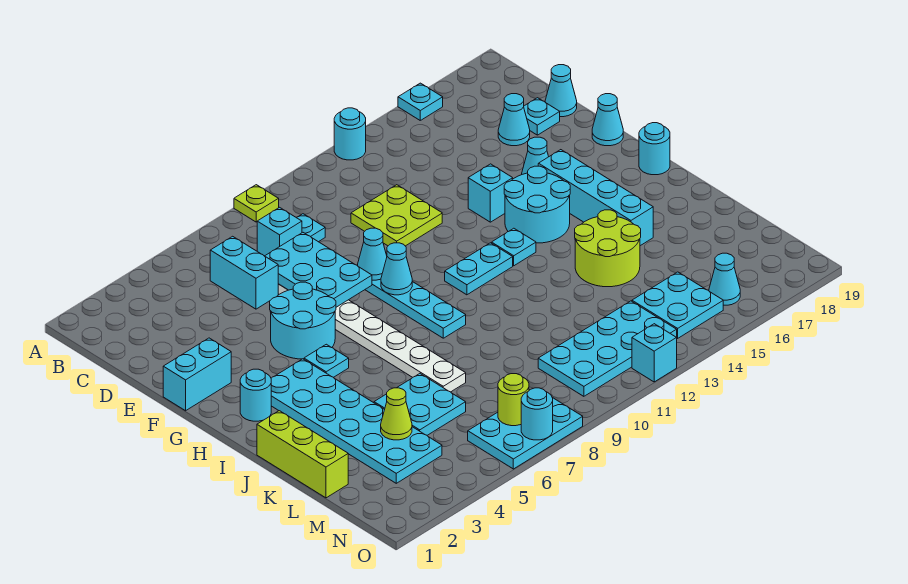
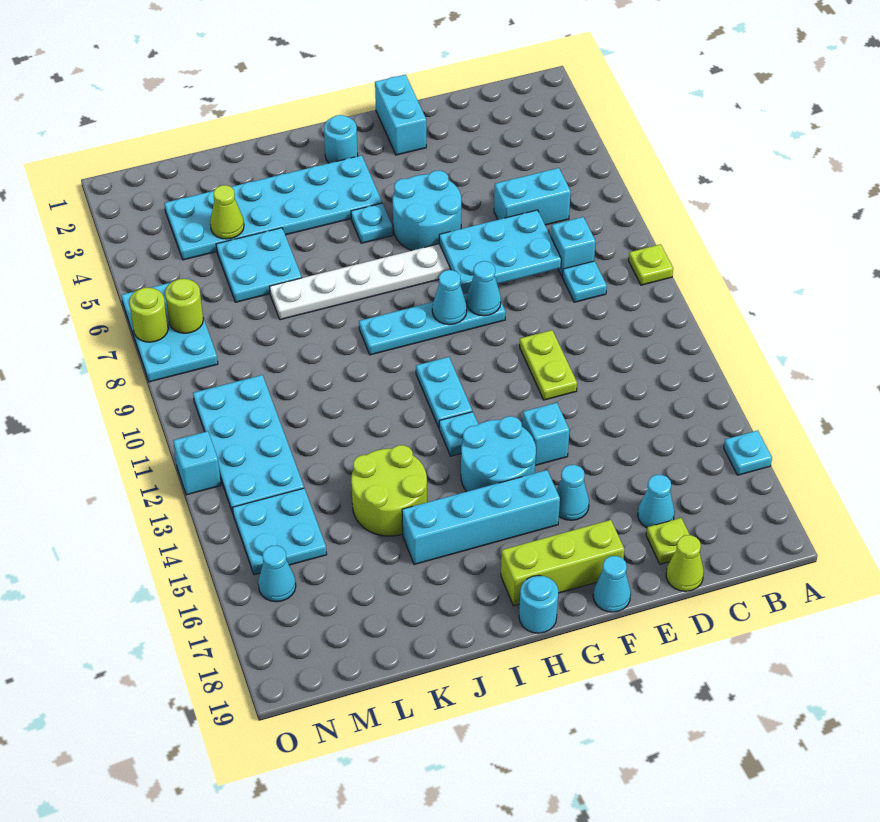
cyan 1x1 round brick [334,108,366,160] -> none
lime 2x2 plate [351,185,442,246] -> lime 1x2 plate [520,330,577,400]
cyan 1x1 plate [524,98,560,135] -> lime 1x1 plate [646,518,690,564]
cyan 1x1 cone [545,65,577,117] -> lime 1x1 cone [666,535,704,591]
lime 1x3 brick [257,411,348,498] -> lime 1x3 brick moved to [501,520,624,606]
cyan 1x1 round brick [521,388,553,440] -> lime 1x1 round brick [129,288,168,342]

